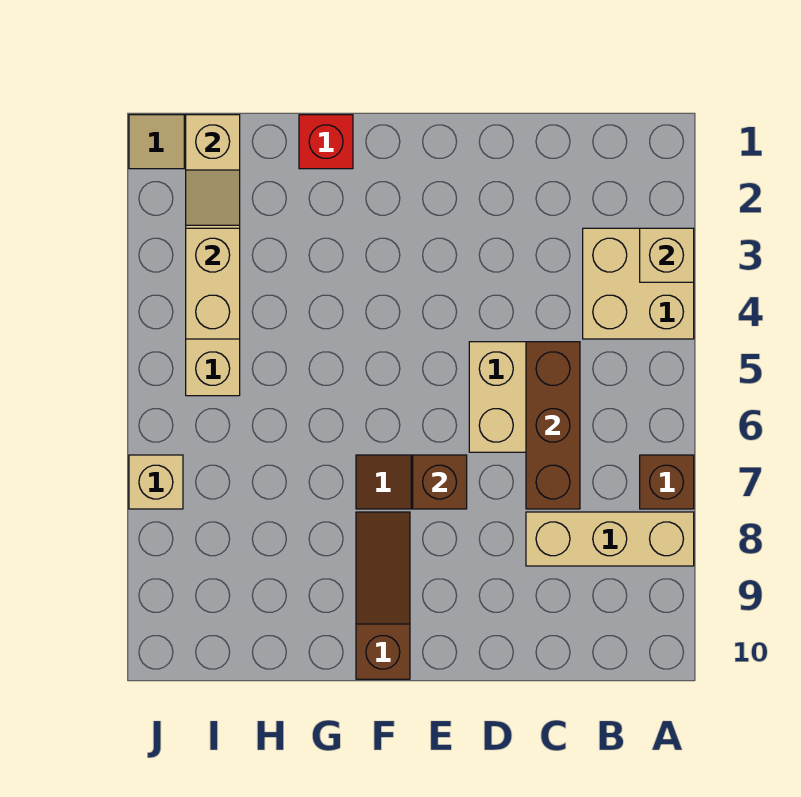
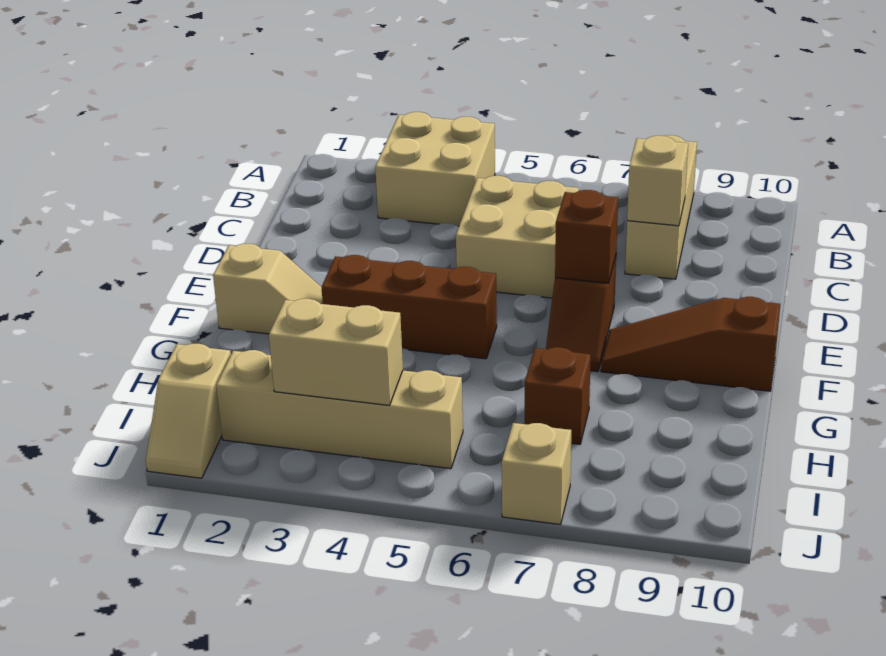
tan 1x1 brick [640,228,694,282] -> tan 1x1 brick moved to [627,136,688,226]
brown 1x1 brick [640,455,694,509] -> brown 1x1 brick moved to [525,347,591,444]
brown 1x3 brick [526,342,580,509] -> brown 1x3 brick moved to [322,255,497,359]
red 1x1 brick [299,115,353,169] -> none
tan 1x2 slope [186,115,240,225] -> tan 1x2 slope moved to [213,244,323,334]

